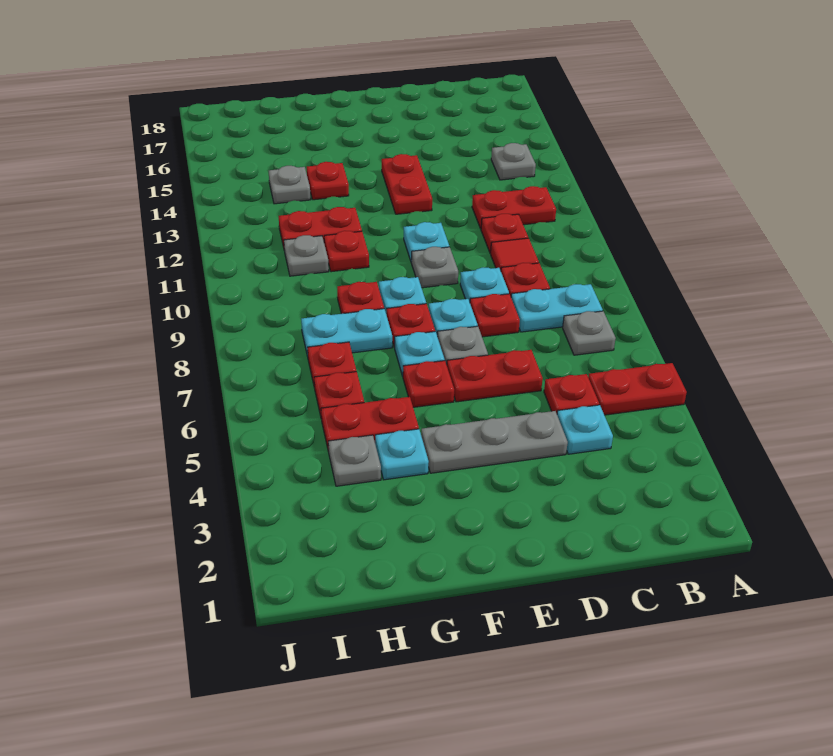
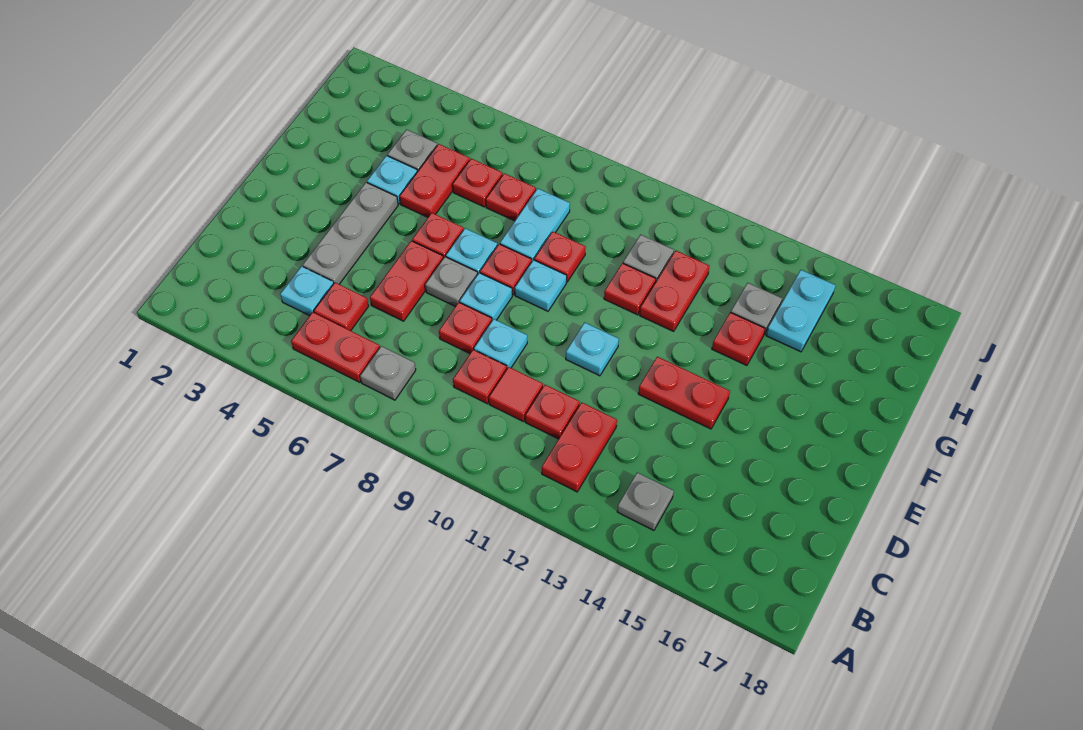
red 1x2 plate [588,363,687,415] -> red 1x2 plate turned to [291,312,380,382]
cyan 1x2 plate [511,284,603,332] -> cyan 1x2 plate moved to [766,270,836,352]
grey 1x1 plate [411,247,458,288] -> none

